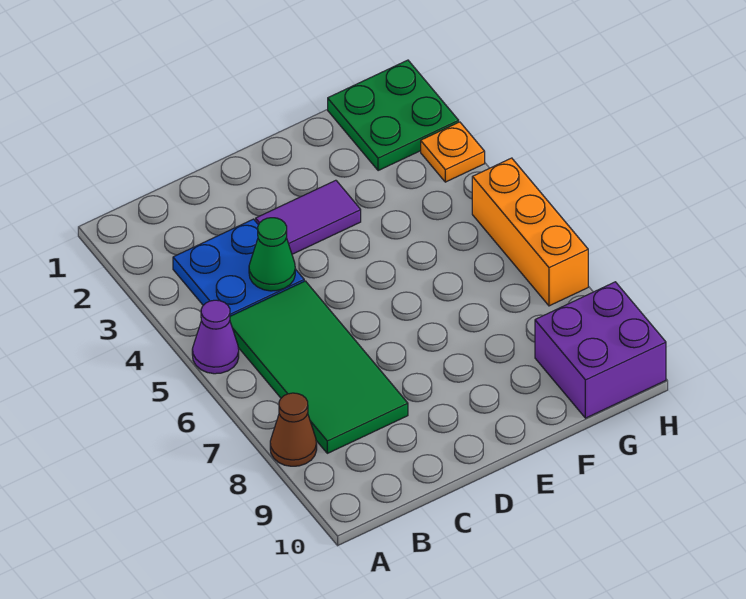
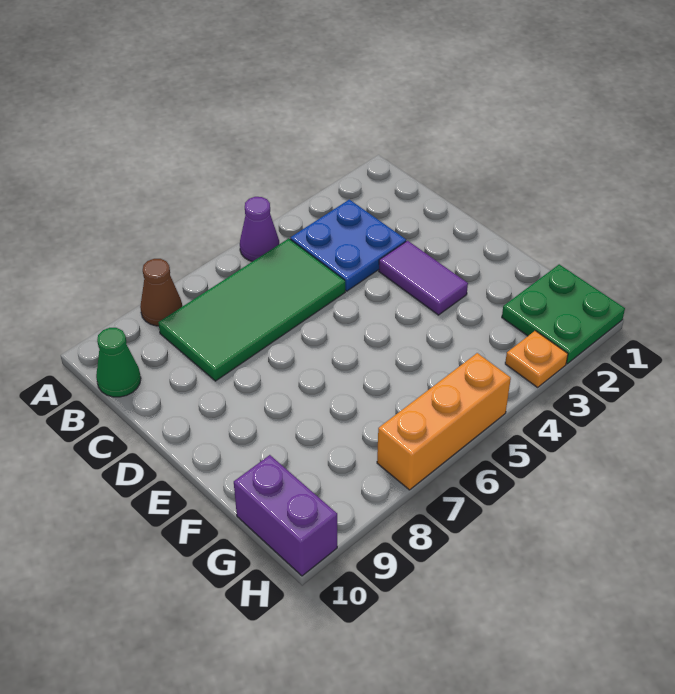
green 1x1 cone [249,218,295,291] -> green 1x1 cone moved to [96,328,141,397]
purple 2x2 brick [535,282,666,418] -> purple 1x2 brick [234,455,337,576]

